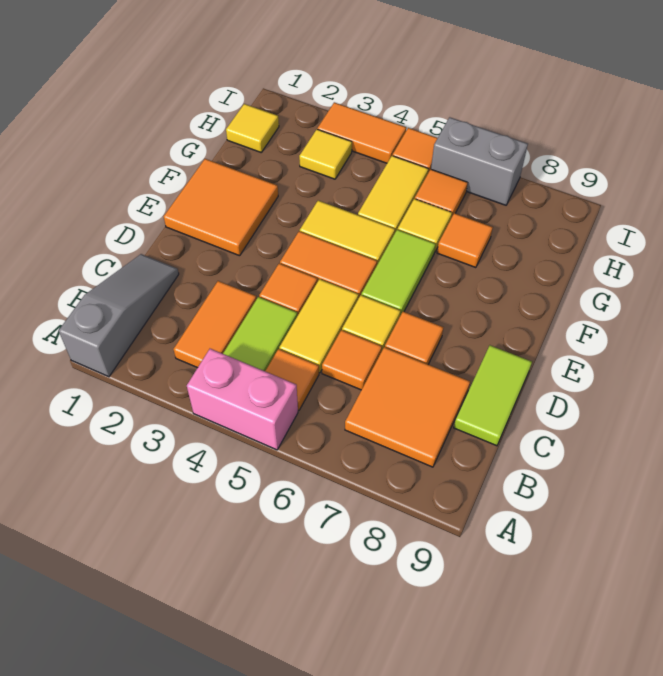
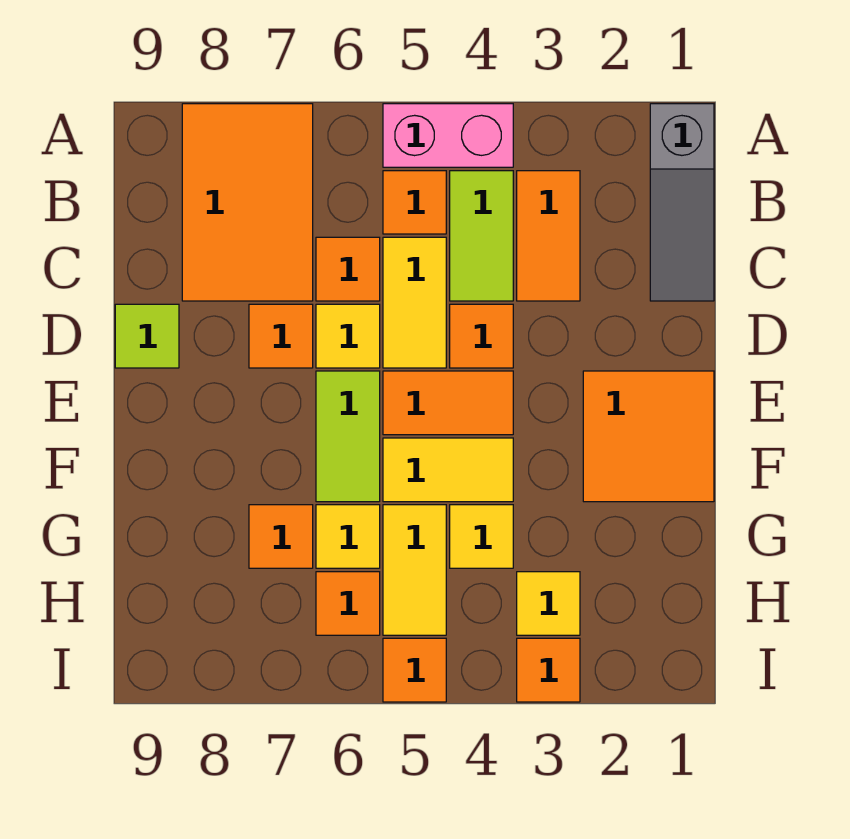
orange 2x2 tile [345,347,470,467] -> orange 2x3 tile [182,104,313,301]
lime 1x2 tile [454,345,532,446] -> lime 1x1 tile [115,304,179,368]
yellow 1x1 tile [226,104,279,152] -> yellow 1x1 tile moved to [450,505,513,568]
orange 1x2 tile [317,102,406,163] -> orange 1x1 tile [517,638,580,702]
grey 1x2 brick [431,117,528,205] -> none

